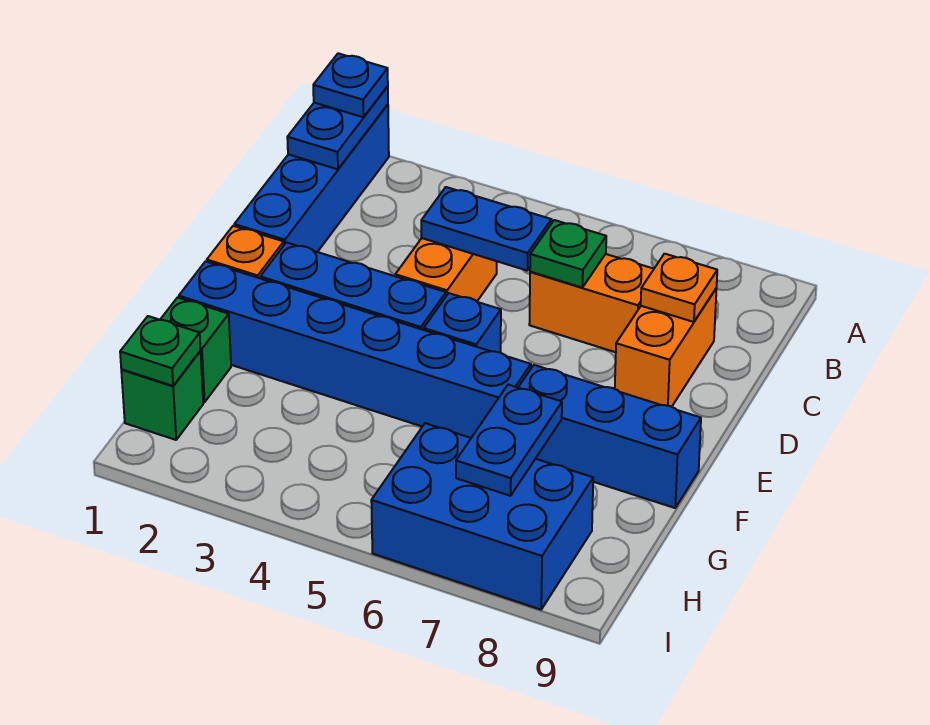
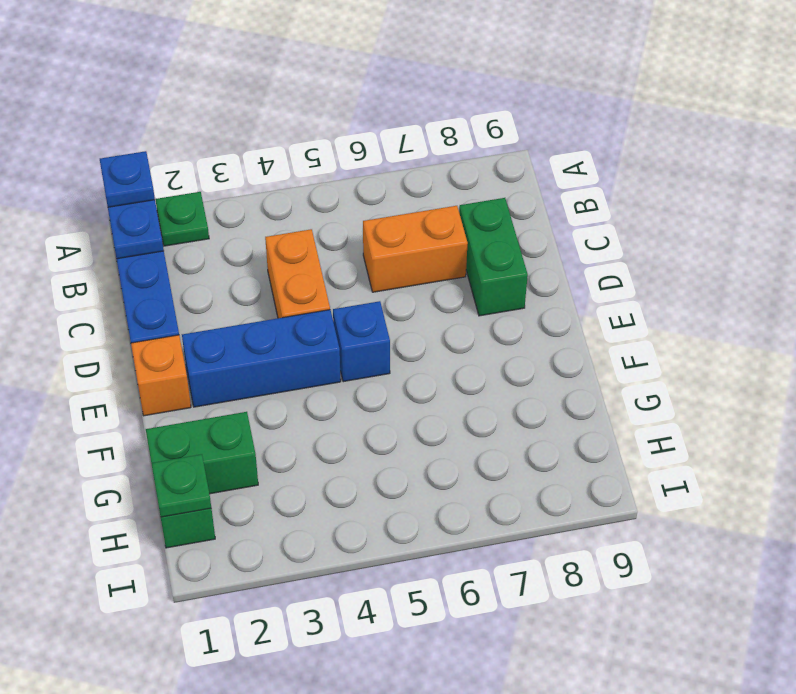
blue 1x2 plate [421,187,552,271] -> none
green 1x1 plate [530,220,606,288] -> green 1x1 plate moved to [155,192,209,246]
orange 1x2 brick [615,288,717,407] -> green 1x2 brick [459,198,528,316]
orange 1x1 plate [641,254,717,322] -> none
blue 1x6 brick [179,261,531,438] -> none
blue 1x3 brick [518,365,701,508] -> none
green 1x1 brick [160,297,231,402] -> green 1x2 brick [146,412,258,494]
blue 1x2 plate [456,385,562,496] -> none
blue 2x3 brick [371,423,593,610] -> none

